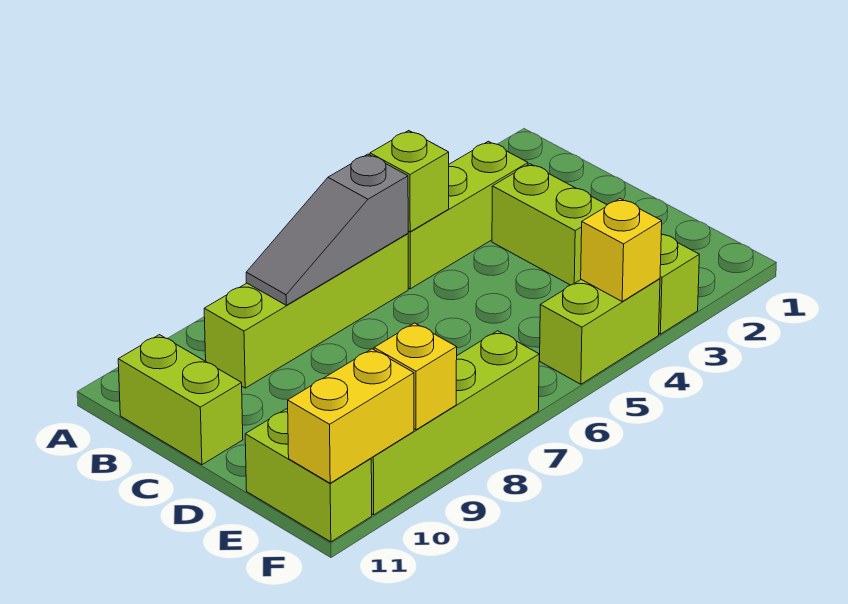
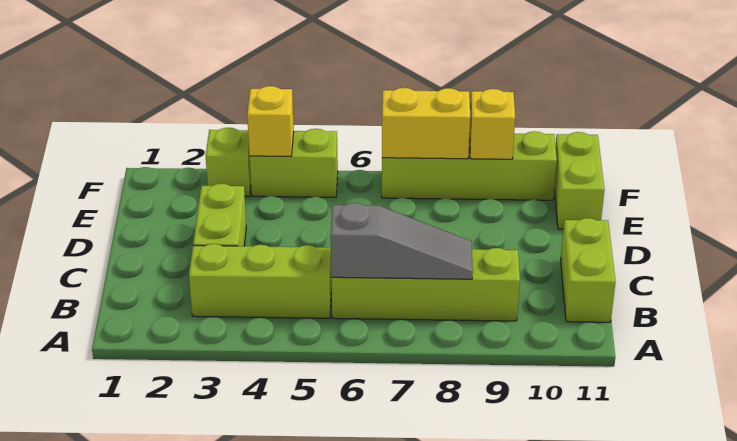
lime 1x1 brick [370,131,449,232] -> none
yellow 1x2 brick [288,349,414,483] -> yellow 1x2 brick moved to [382,88,470,159]

